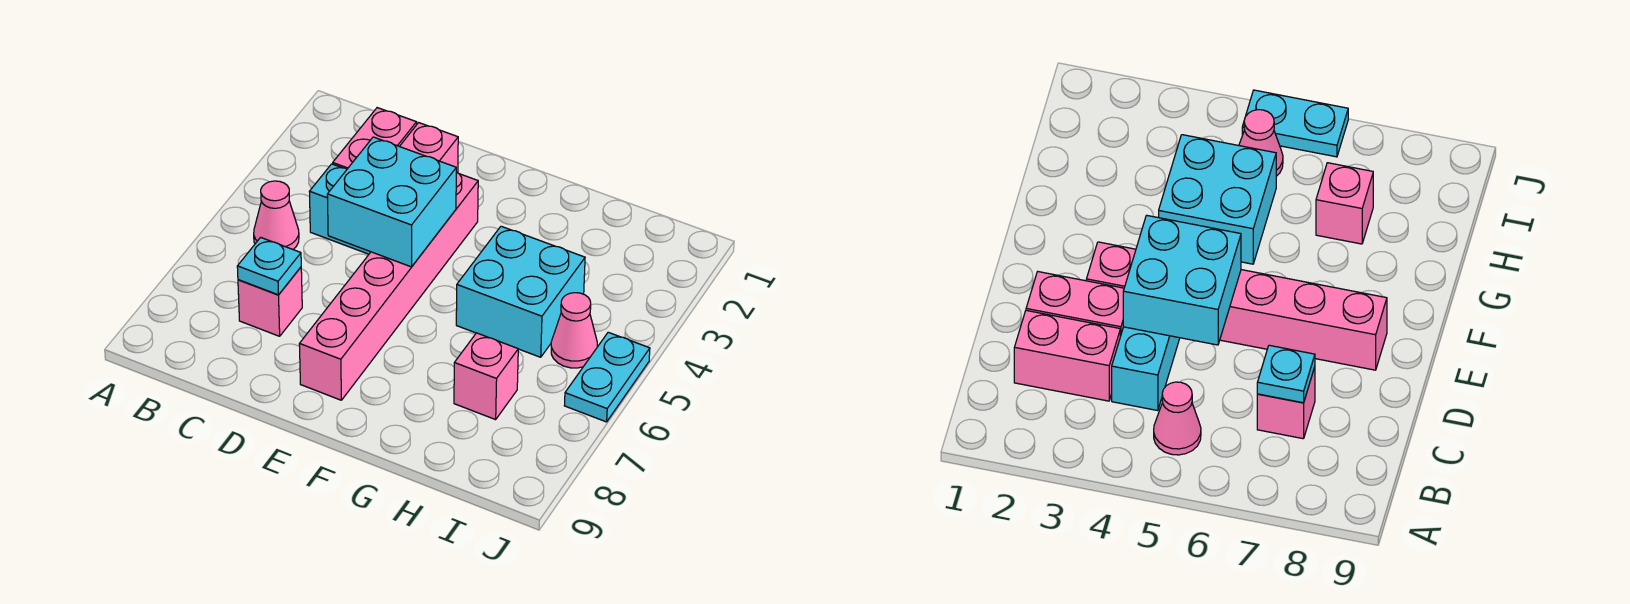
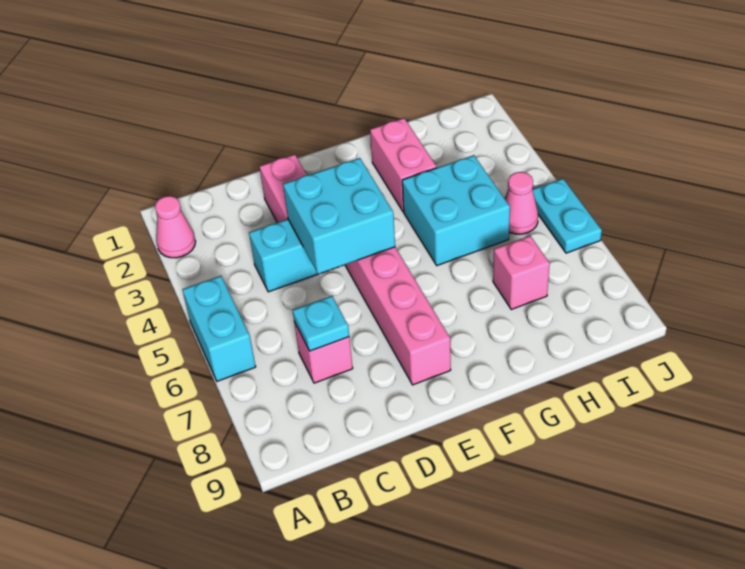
none -> cyan 1x2 brick [182,276,256,381]
pink 1x1 cone [254,181,299,249] -> pink 1x1 cone moved to [155,196,196,258]
pink 1x2 brick [333,108,417,169] -> pink 1x2 brick moved to [370,118,437,212]

